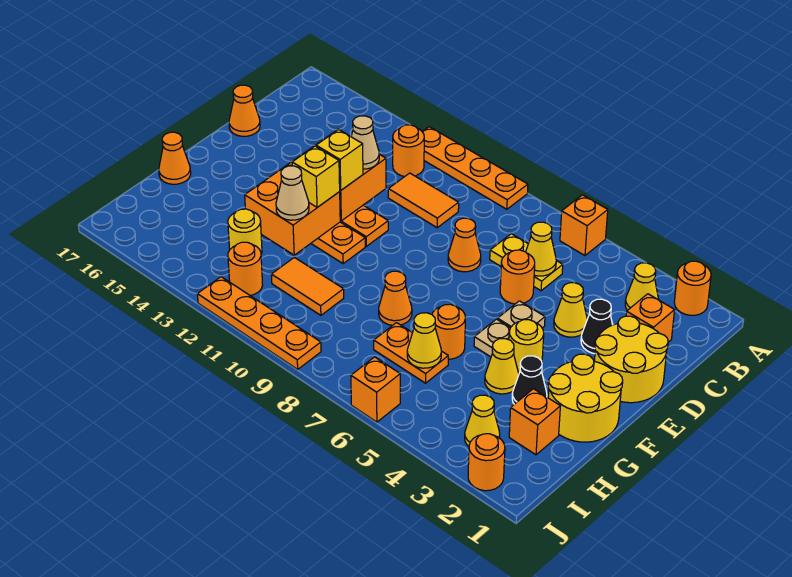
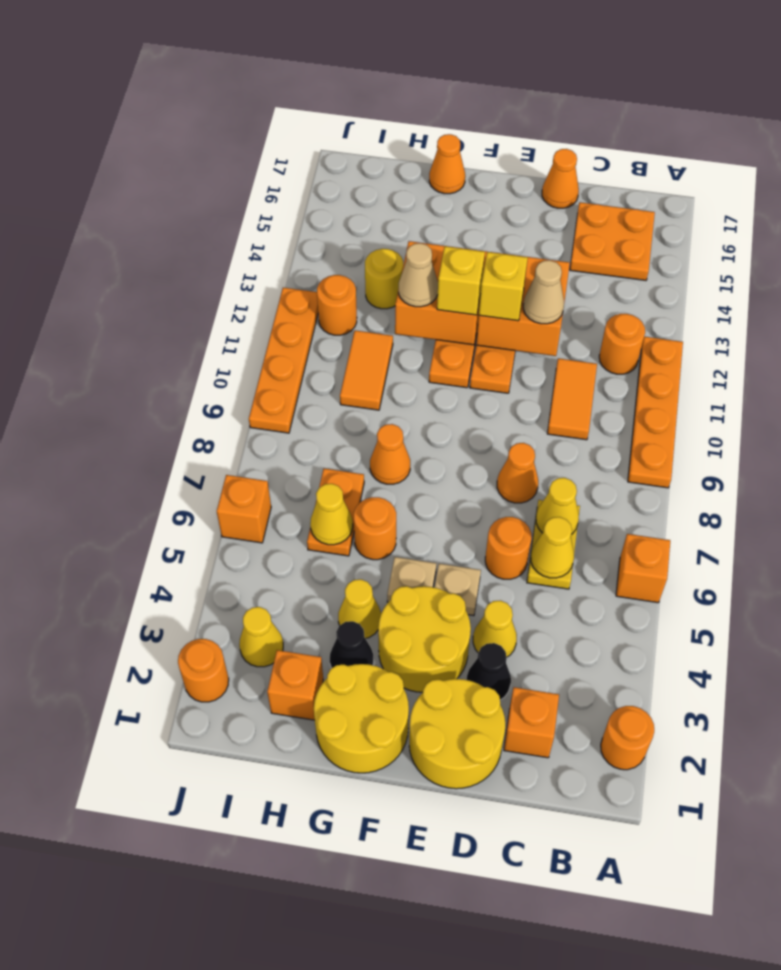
yellow 1x1 cone [625,263,659,310] -> yellow 1x1 cone moved to [536,478,579,534]
none -> orange 2x2 plate [570,202,655,280]
yellow 1x1 round brick [509,320,544,373] -> yellow 2x2 round brick [378,586,471,692]

